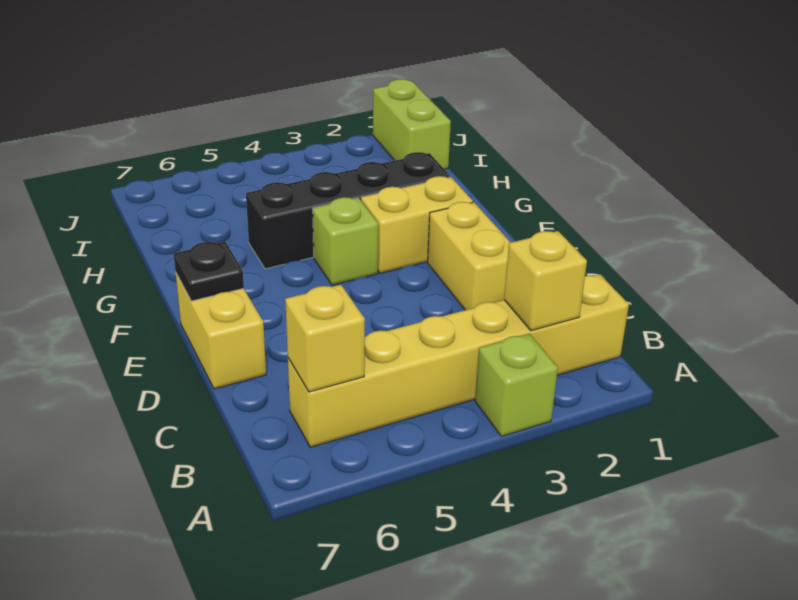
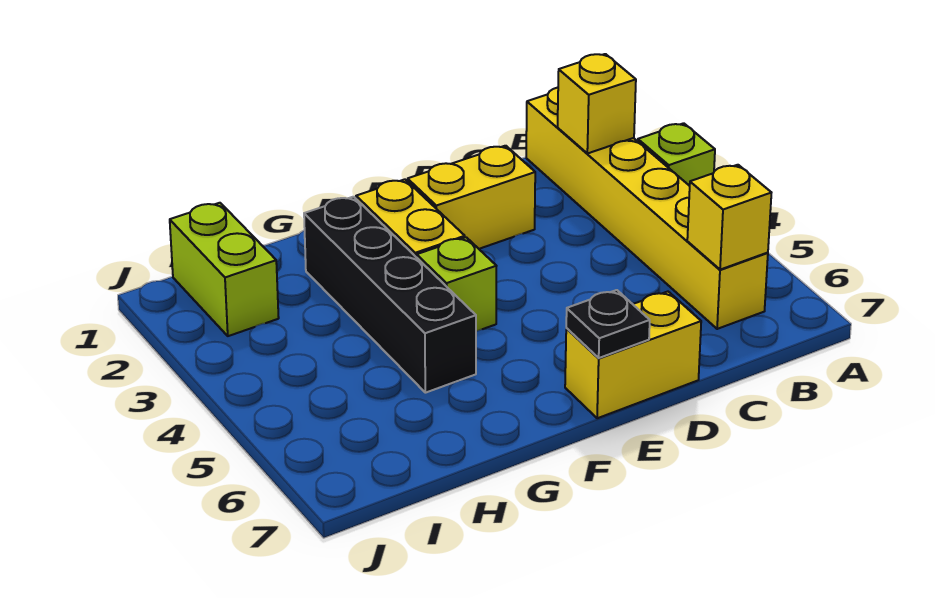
lime 1x2 brick [373,79,451,169] -> lime 1x2 brick turned to [170,203,279,336]

